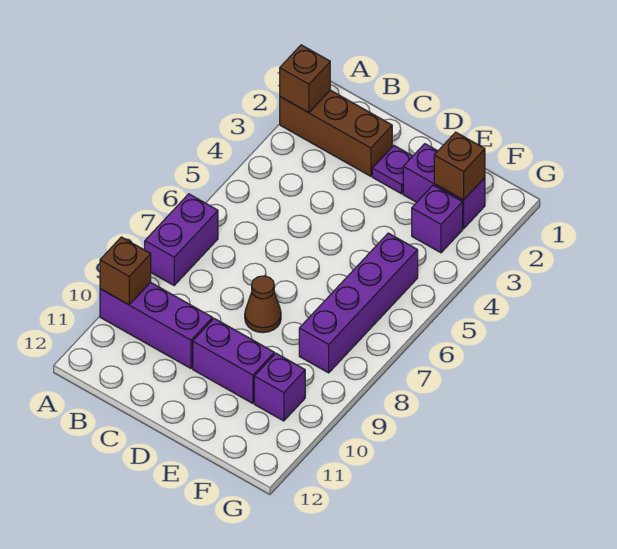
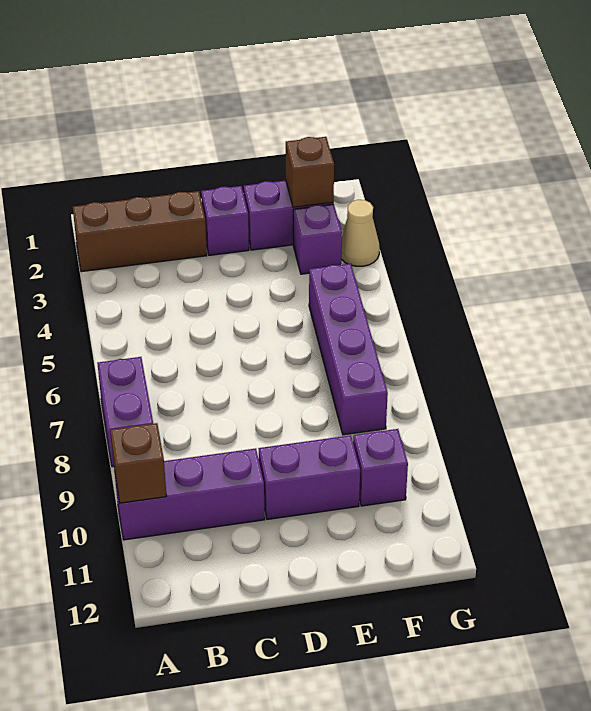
brown 1x1 brick [280,45,330,113] -> none
purple 1x1 plate [372,146,412,194] -> purple 1x1 brick [201,186,249,255]
brown 1x1 cone [245,276,281,333] -> none
none -> tan 1x1 cone [341,200,380,266]

